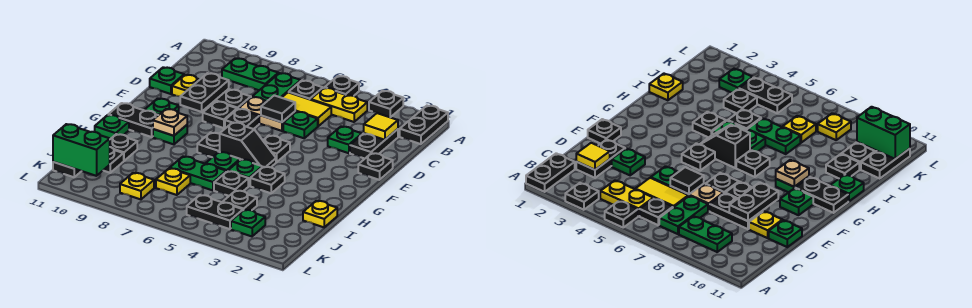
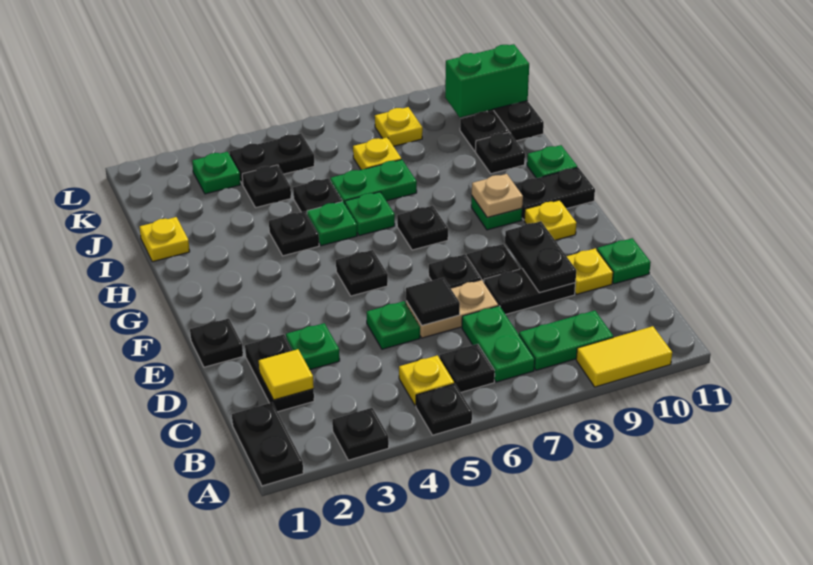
yellow 1x2 plate [311,88,367,122] -> yellow 1x1 plate [399,355,454,406]
yellow 1x2 tile [282,92,331,126] -> yellow 1x2 tile moved to [576,326,672,387]
green 1x1 plate [144,98,179,115] -> yellow 1x1 plate [524,200,576,240]
black 1x2 slope [220,122,276,167] -> none

